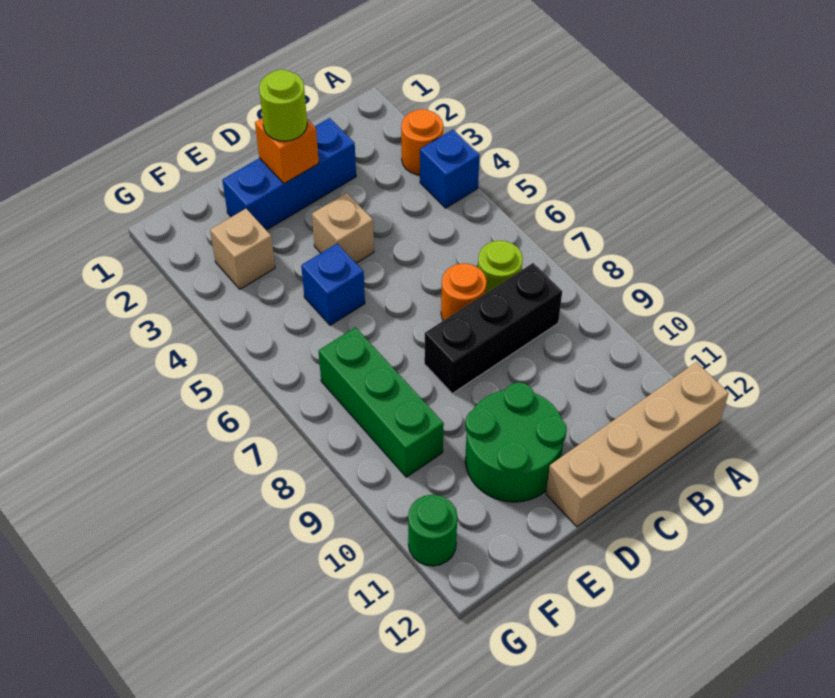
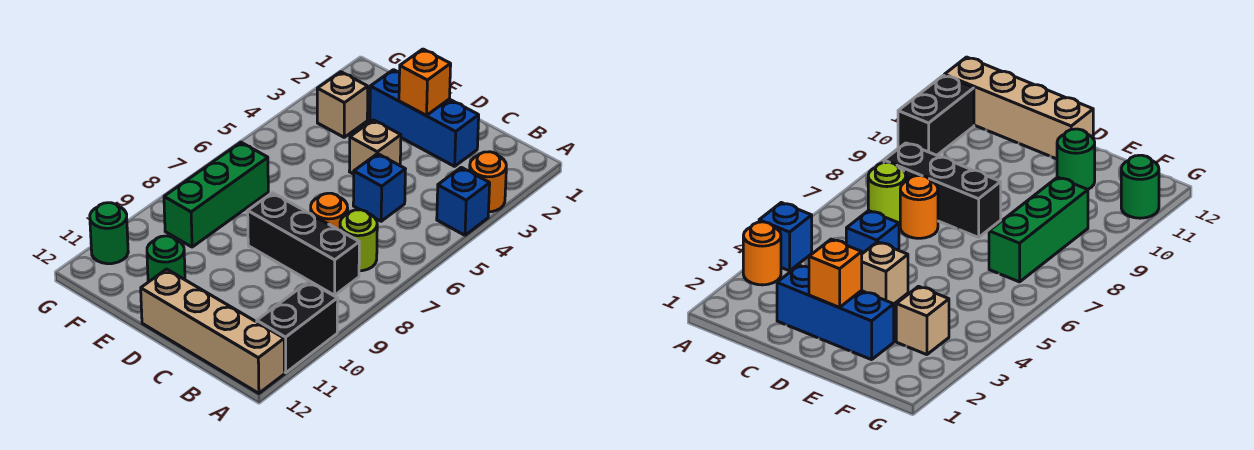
none -> black 1x2 brick [257,282,338,373]
lime 1x1 round brick [259,70,307,141] -> none
green 2x2 round brick [465,383,567,502] -> green 1x1 round brick [147,236,185,282]
blue 1x1 brick [301,244,365,325] -> blue 1x1 brick moved to [353,154,405,221]

